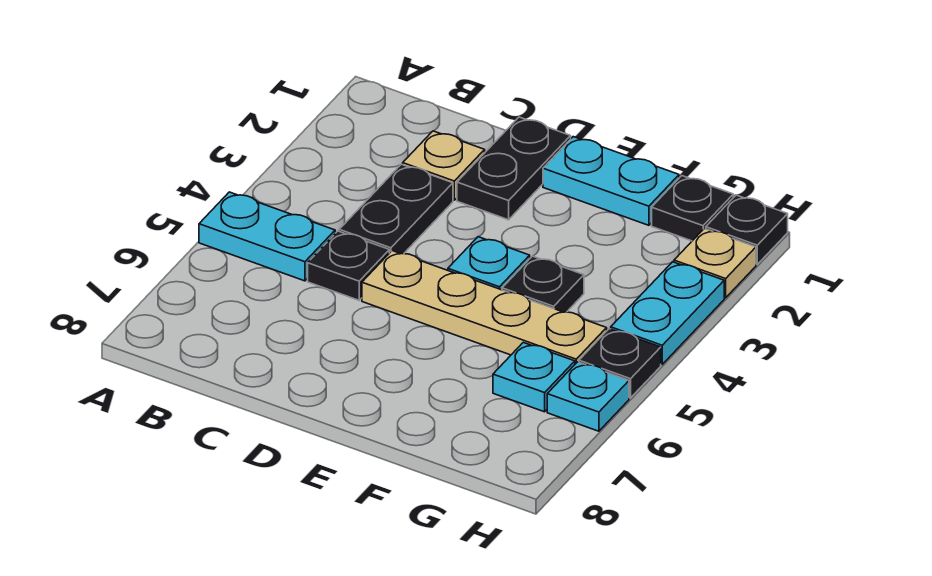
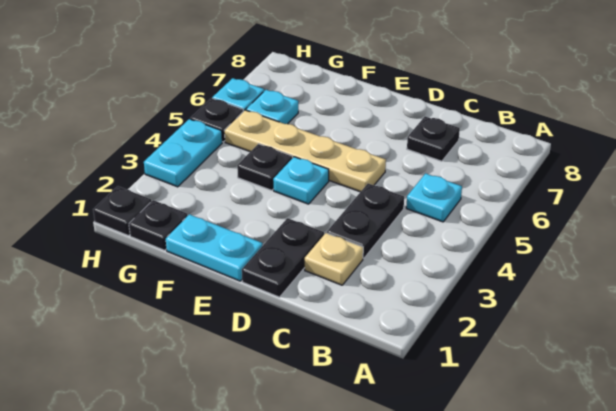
cyan 1x2 plate [199,192,335,281] -> cyan 1x1 plate [406,173,462,222]
black 1x1 plate [308,231,389,300] -> black 1x1 plate moved to [407,116,460,161]
tan 1x1 plate [674,228,756,298] -> none

